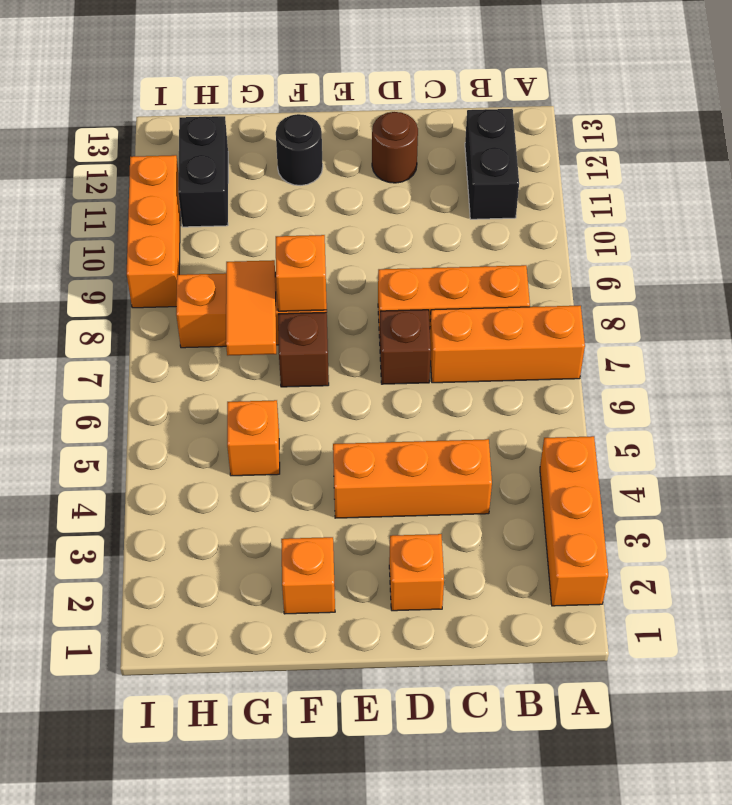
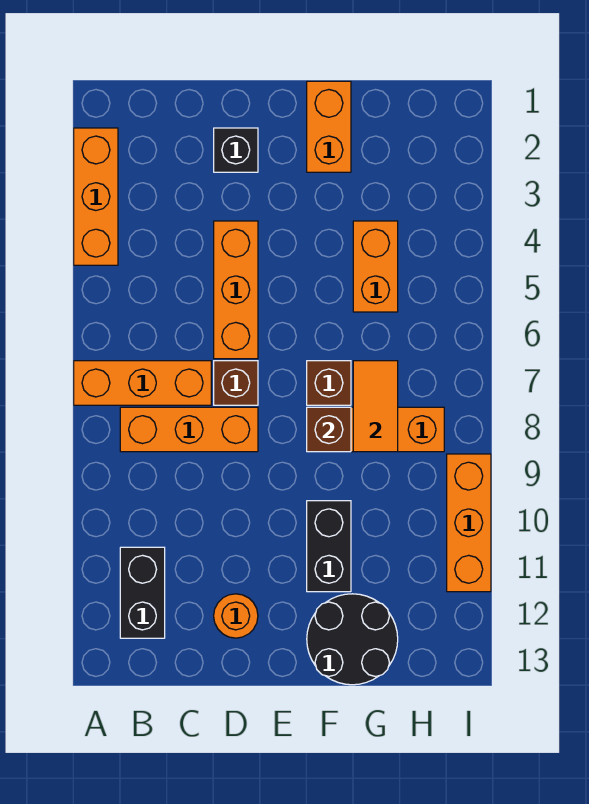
orange 1x3 brick [333,439,492,518] -> orange 1x3 brick turned to [214,221,258,359]
orange 1x1 brick [389,534,444,611] -> black 1x1 brick [214,128,258,172]
brown 1x1 round brick [372,112,418,183] -> orange 1x1 round brick [214,594,258,638]
orange 1x1 brick [281,537,335,614] -> orange 1x2 brick [307,81,351,172]
orange 1x1 brick [276,235,327,311] -> brown 1x1 brick [307,407,351,452]
black 1x1 round brick [276,114,323,186] -> black 2x2 round brick [307,594,398,685]
orange 1x1 brick [227,400,280,476] -> orange 1x2 brick [353,221,398,312]
black 1x2 brick [178,116,228,227] -> black 1x2 brick moved to [307,501,351,592]

